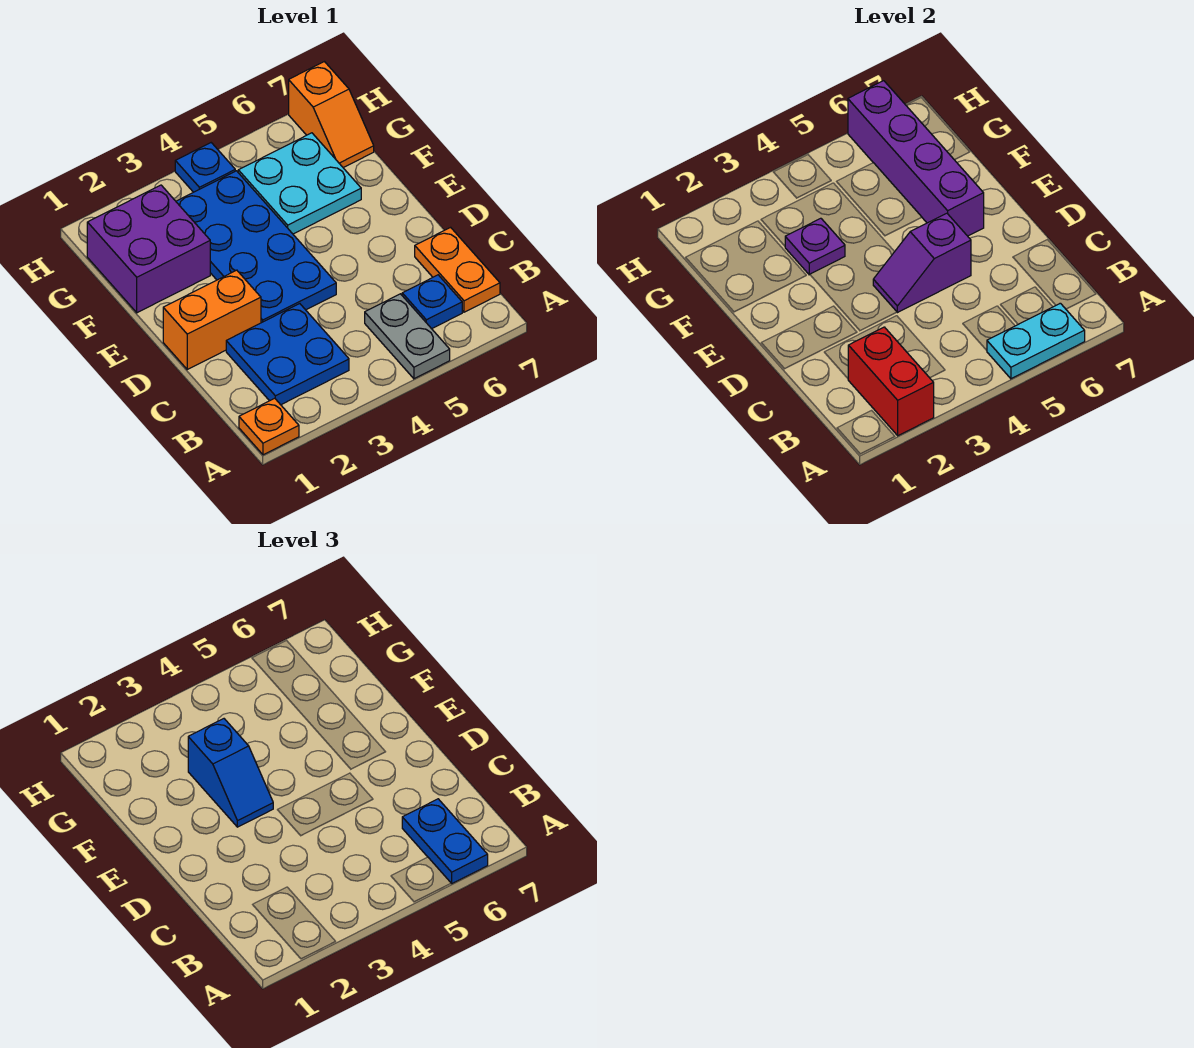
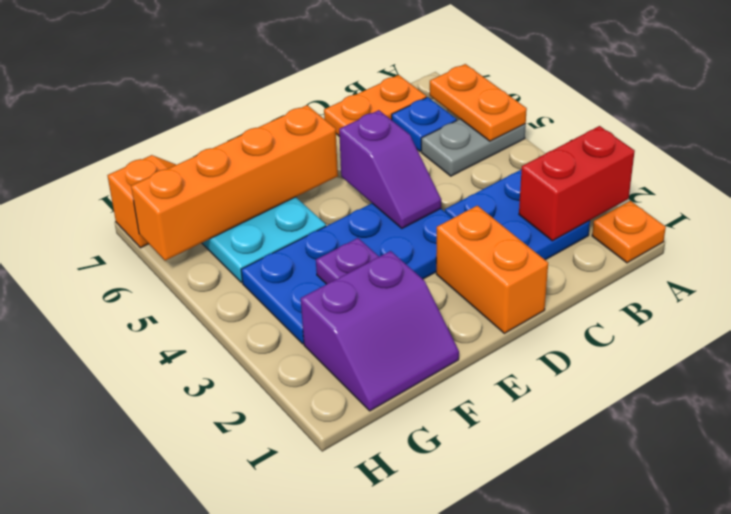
cyan 1x2 plate [987,303,1085,379] -> orange 1x2 plate [430,64,527,141]
blue 1x2 plate [402,799,488,883] -> none
blue 1x2 slope [188,719,273,827] -> none
purple 1x4 brick [848,81,984,236] -> orange 1x4 brick [131,105,338,261]
purple 2x2 brick [87,185,210,313] -> purple 2x2 slope [301,251,459,411]
blue 1x1 plate [175,143,235,192] -> none

